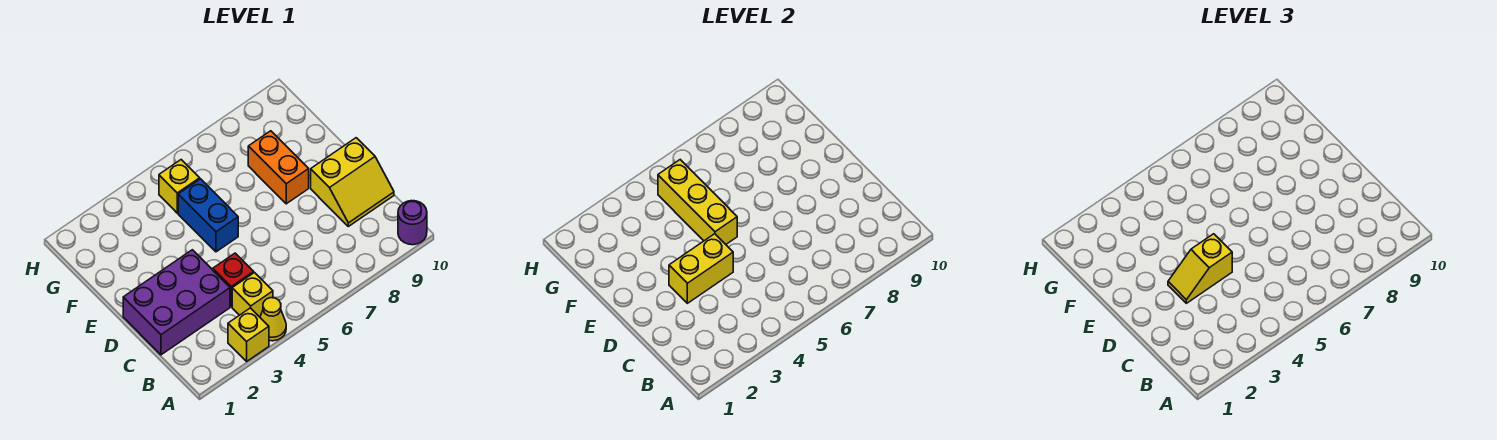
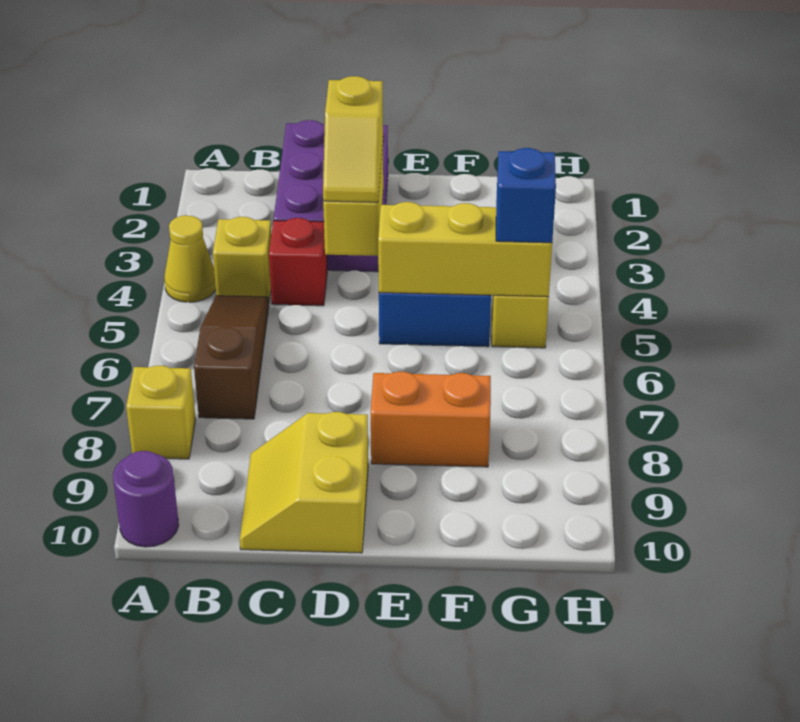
yellow 1x1 brick [228,308,269,361] -> yellow 1x1 brick moved to [126,366,196,459]
none -> brown 1x3 slope [194,296,269,419]
yellow 1x2 slope [1168,234,1232,303] -> yellow 1x2 slope turned to [323,76,383,202]
none -> blue 1x1 brick [496,148,556,243]

